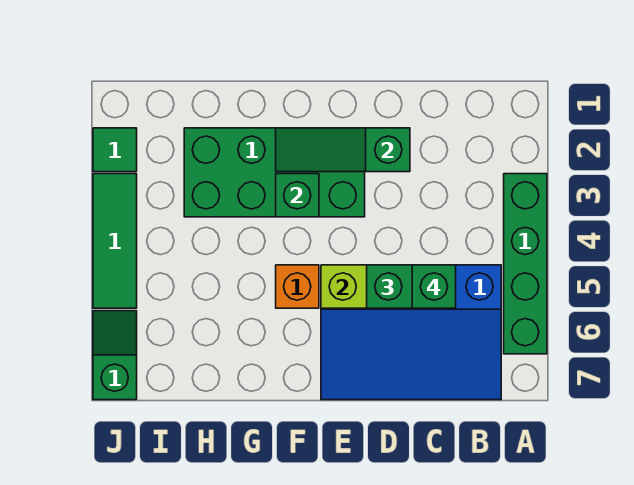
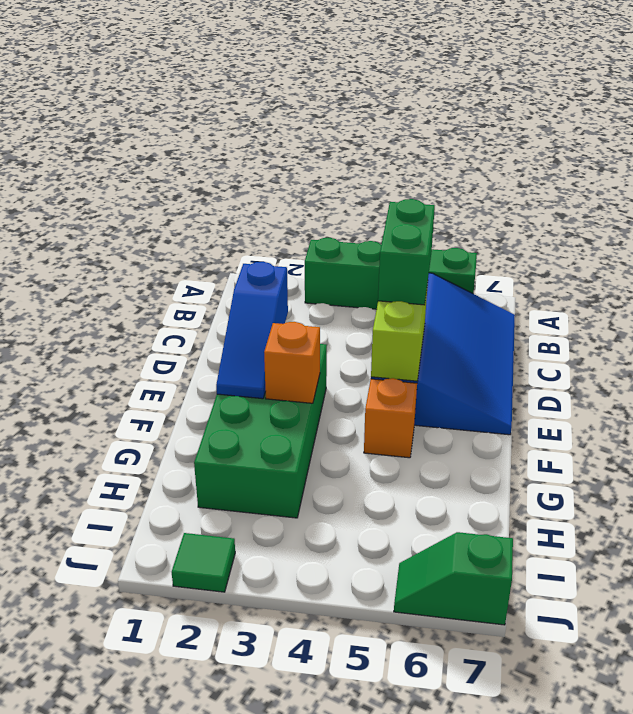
green 1x1 brick [412,265,456,308] -> none
green 1x3 slope [276,128,410,172] -> blue 1x3 slope [216,262,288,399]
green 1x1 brick [276,174,319,217] -> orange 1x1 brick [264,322,320,403]
green 1x3 tile [93,174,137,308] -> none

